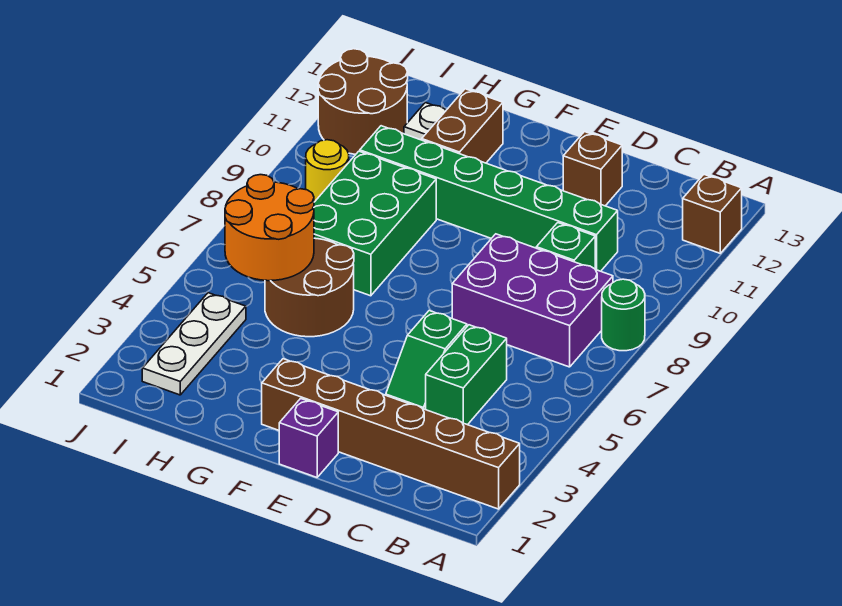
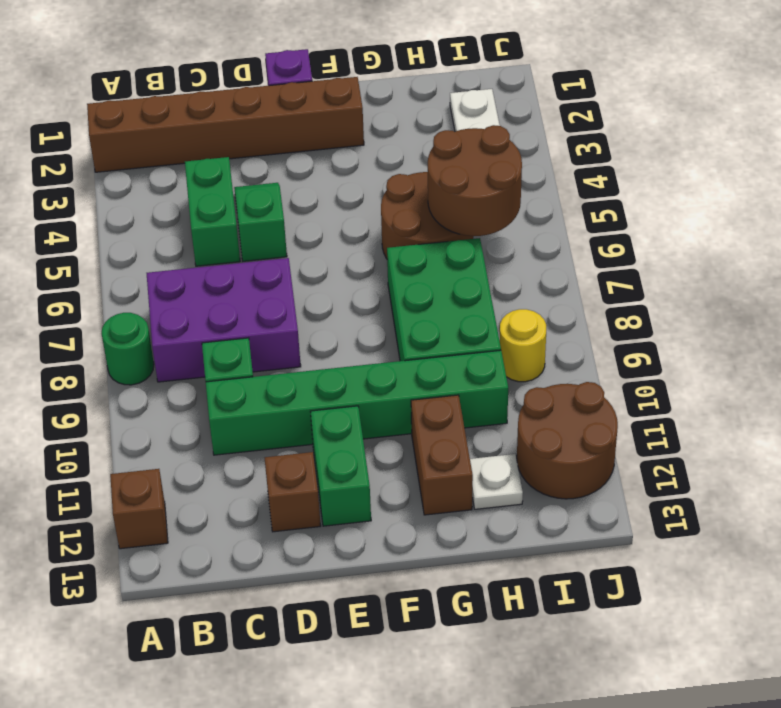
none -> green 1x2 brick [310,406,371,526]
orange 2x2 round brick [225,175,314,281] -> brown 2x2 round brick [428,125,522,236]

